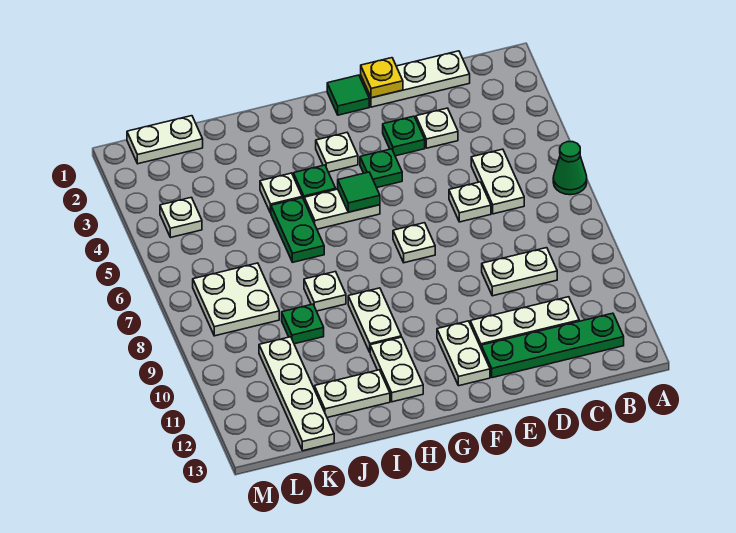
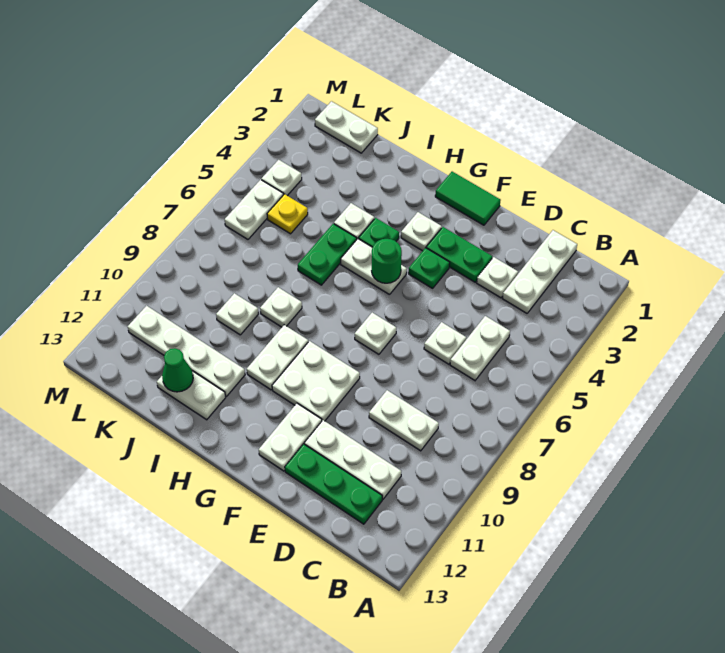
green 1x1 cone [553,142,587,195] -> green 1x1 cone moved to [162,348,193,392]
green 1x4 plate [481,313,624,378] -> green 1x3 plate [285,444,382,524]
white 1x3 plate [361,51,470,107] -> white 1x3 plate turned to [502,230,577,313]
yellow 1x1 plate [361,58,403,98] -> yellow 1x1 plate moved to [267,194,308,234]
green 1x1 plate [383,116,425,156] -> green 1x2 plate [426,227,492,282]
green 1x1 tile [327,75,369,115] -> green 1x2 tile [435,172,501,225]
green 1x1 tile [338,172,380,212] -> green 1x1 round brick [372,239,402,283]
white 1x2 plate [370,337,423,402] -> white 1x2 plate moved to [225,180,283,239]
green 1x1 plate [282,304,324,344] -> white 1x1 plate [216,293,258,335]
white 2x2 plate [193,263,279,336] -> white 2x2 plate moved to [272,341,360,421]
white 1x4 plate [259,337,334,451] -> white 1x4 plate turned to [128,306,245,396]

